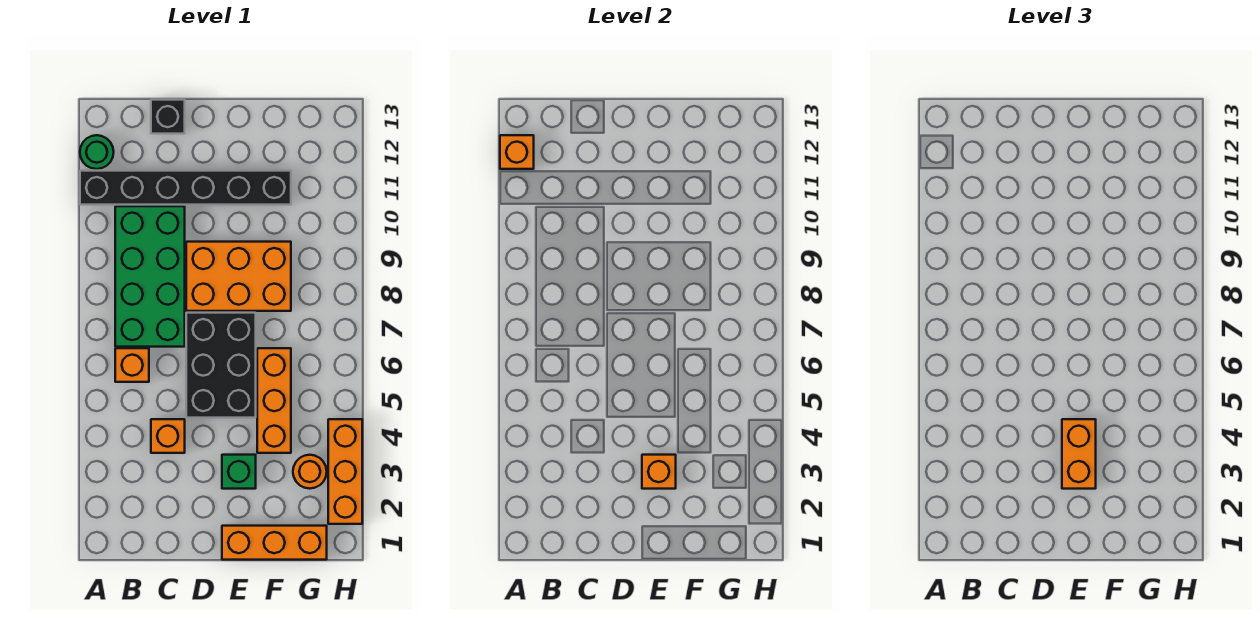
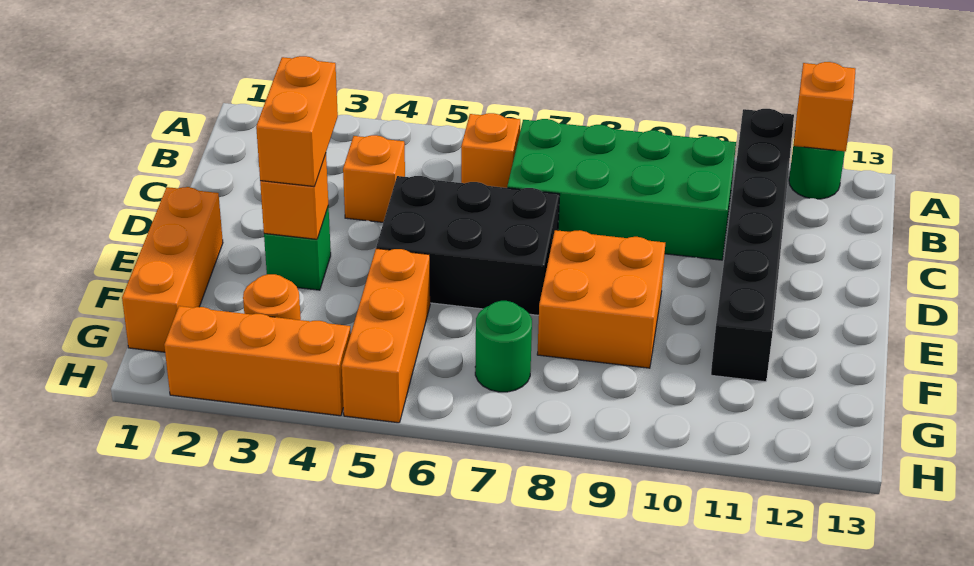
black 1x1 brick [151,100,185,134] -> none
orange 2x3 brick [186,242,291,311] -> orange 2x2 brick [537,230,665,368]
orange 1x2 brick [1062,419,1096,489] -> orange 1x2 brick turned to [256,56,338,187]
orange 1x3 brick [257,348,291,453] -> orange 1x3 brick turned to [342,248,430,423]
none -> green 1x1 round brick [475,301,532,392]

